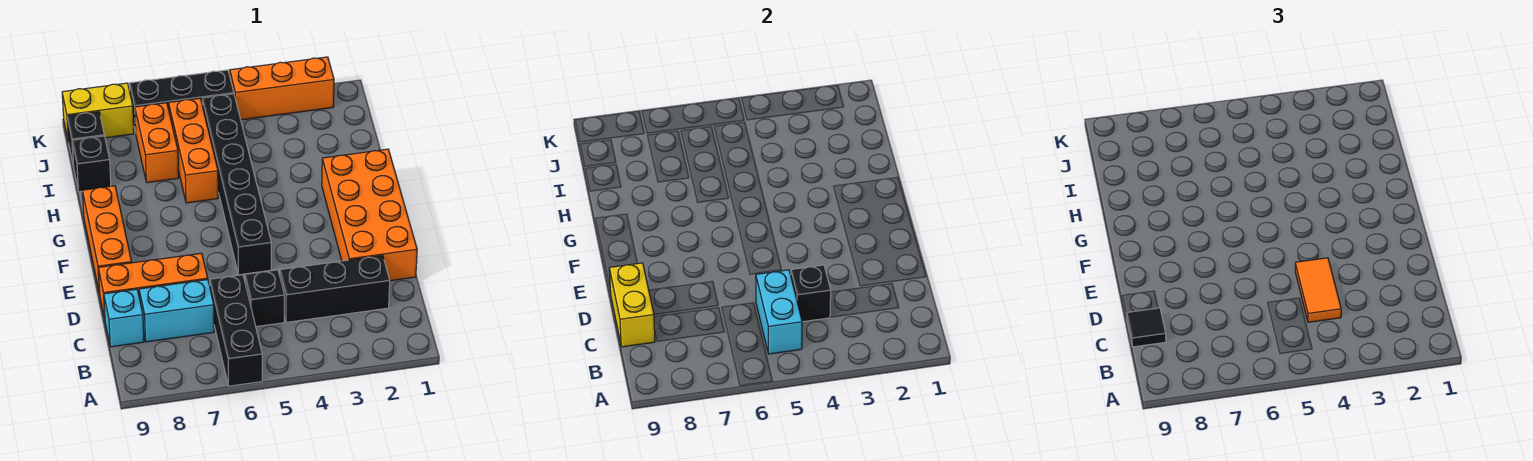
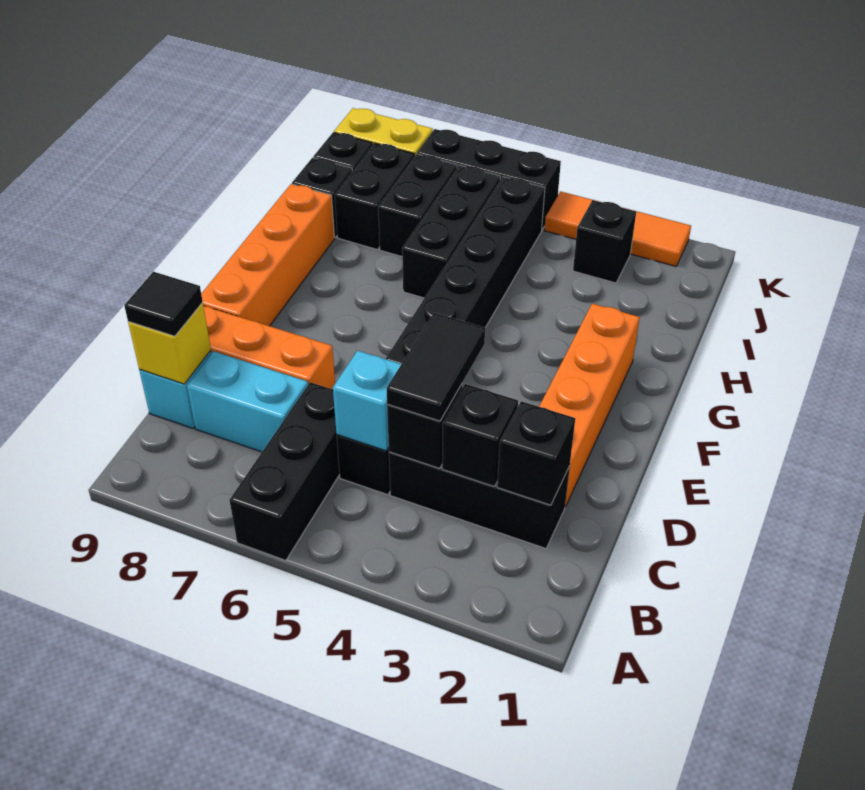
cyan 1x2 brick [756,270,802,354] -> cyan 1x1 brick [333,351,401,451]
none -> black 1x1 brick [497,401,575,505]
none -> black 1x1 brick [442,384,518,487]
orange 1x2 tile [1295,258,1341,322] -> black 1x2 tile [386,313,485,421]
yellow 1x2 brick [609,263,655,347] -> yellow 1x1 brick [128,302,211,384]
orange 2x4 brick [322,149,417,281] -> orange 1x4 brick [539,304,640,507]
orange 1x3 brick [82,186,132,294] -> orange 1x4 brick [201,184,335,326]
orange 1x3 brick [169,98,218,203] -> black 1x3 brick [402,165,500,298]
orange 1x2 brick [135,103,179,183] -> black 1x2 brick [378,154,457,257]
none -> black 1x2 brick [335,143,414,250]
none -> black 1x1 brick [573,200,636,283]
orange 1x3 brick [230,57,334,120] -> orange 1x3 tile [544,191,691,266]

